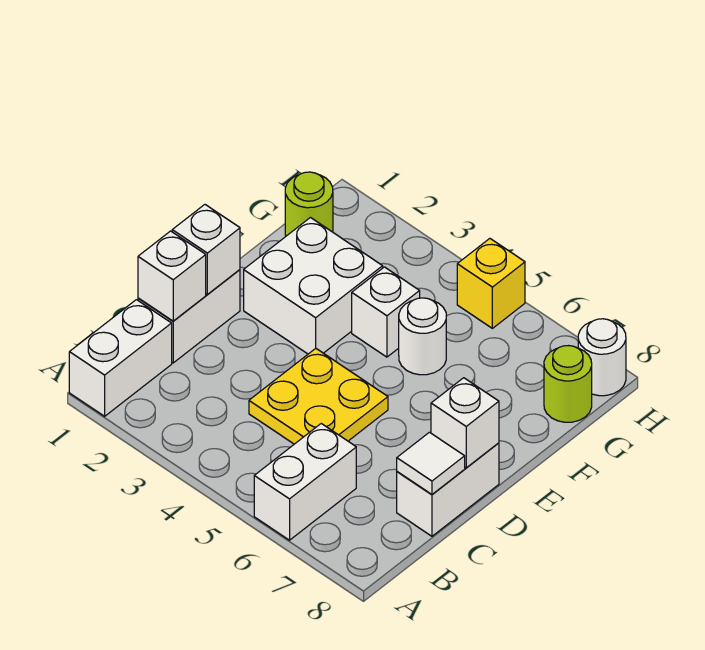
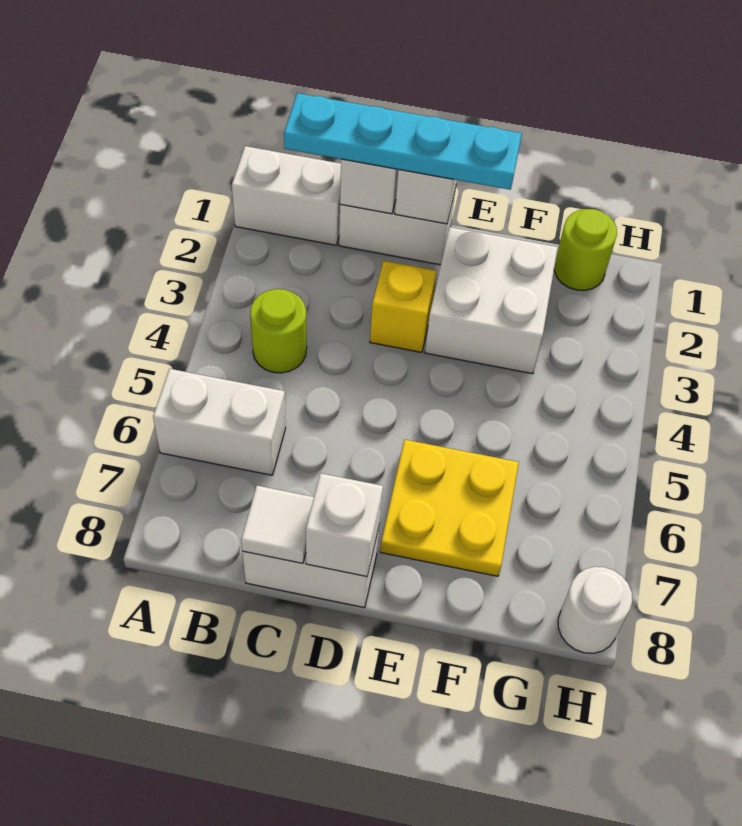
none -> cyan 1x4 plate [284,93,522,190]
yellow 2x2 plate [249,348,388,444] -> yellow 2x2 plate moved to [380,440,519,576]
white 1x1 brick [352,267,420,357] -> none
white 1x1 round brick [399,298,446,375] -> none
lime 1x1 round brick [544,346,592,422] -> lime 1x1 round brick moved to [250,289,307,373]
yellow 1x1 brick [457,239,525,328] -> yellow 1x1 brick moved to [370,261,437,352]

